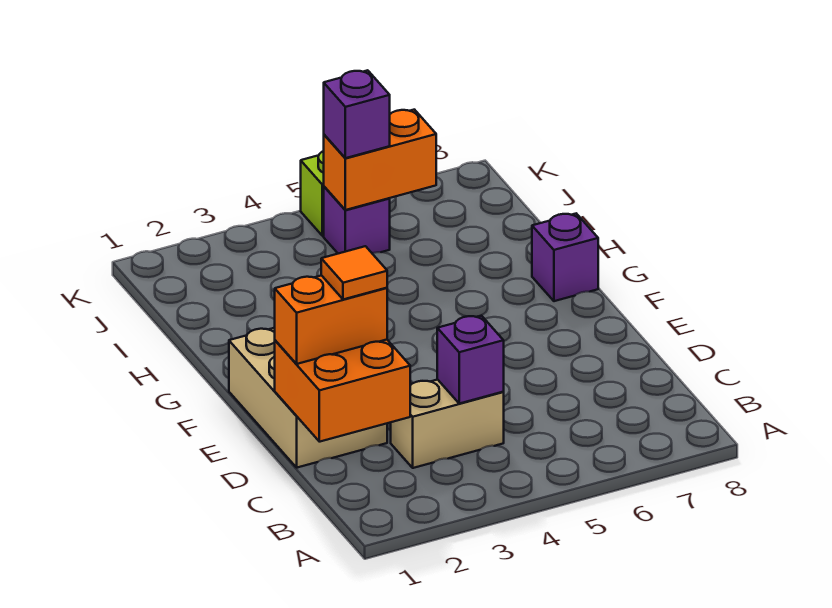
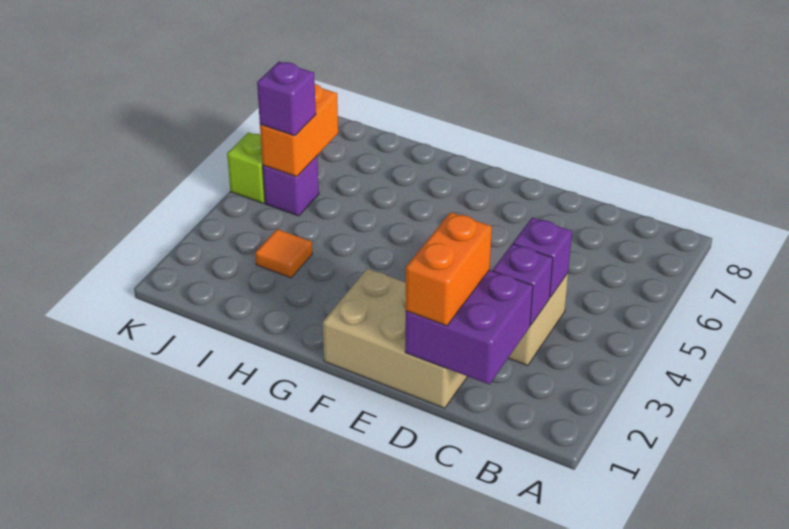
orange 2x2 brick [275,340,410,442] -> purple 2x2 brick [405,270,533,384]
orange 1x1 tile [321,246,387,299] -> orange 1x1 tile moved to [255,229,312,278]
purple 1x1 brick [532,214,598,301] -> purple 1x1 brick moved to [493,244,553,325]

